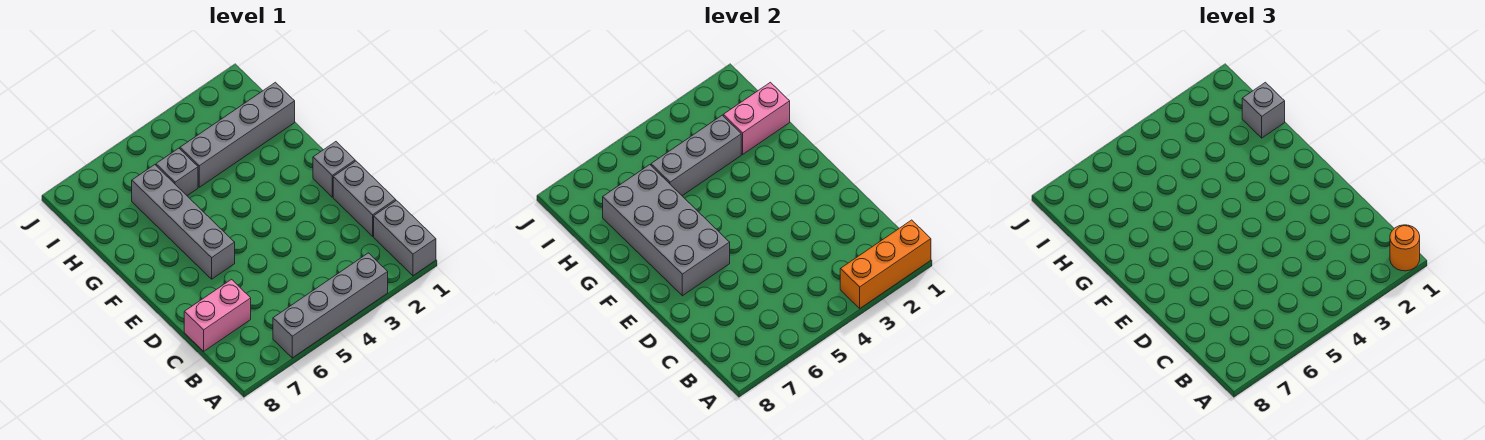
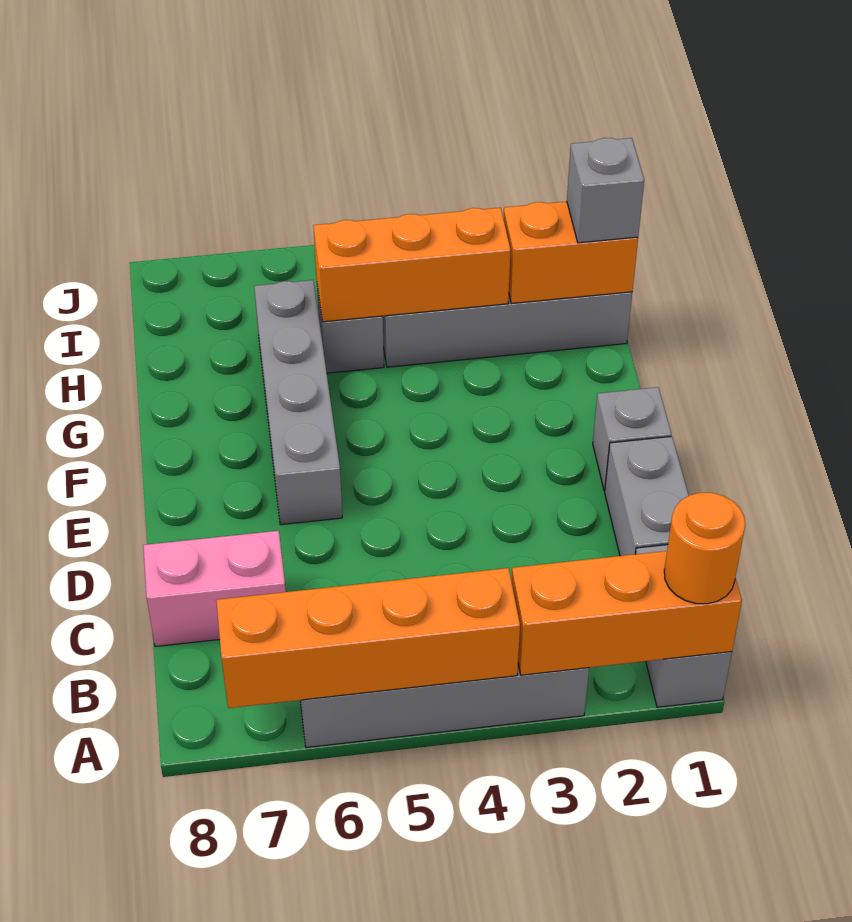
none -> orange 1x4 brick [216,568,520,708]
grey 2x4 brick [603,165,730,296] -> none
pink 1x2 brick [723,82,790,154] -> orange 1x2 brick [503,201,638,304]
grey 1x3 brick [651,115,741,196] -> orange 1x3 brick [313,208,511,322]

